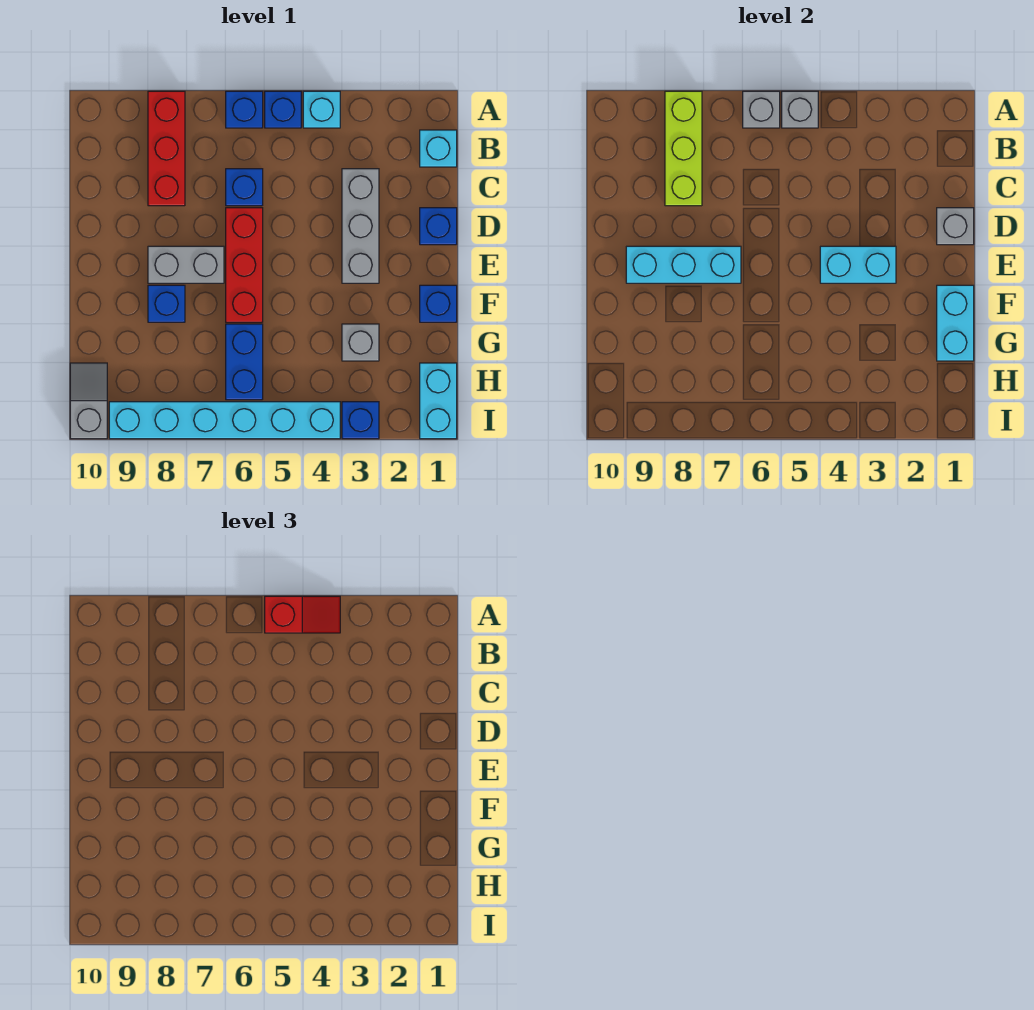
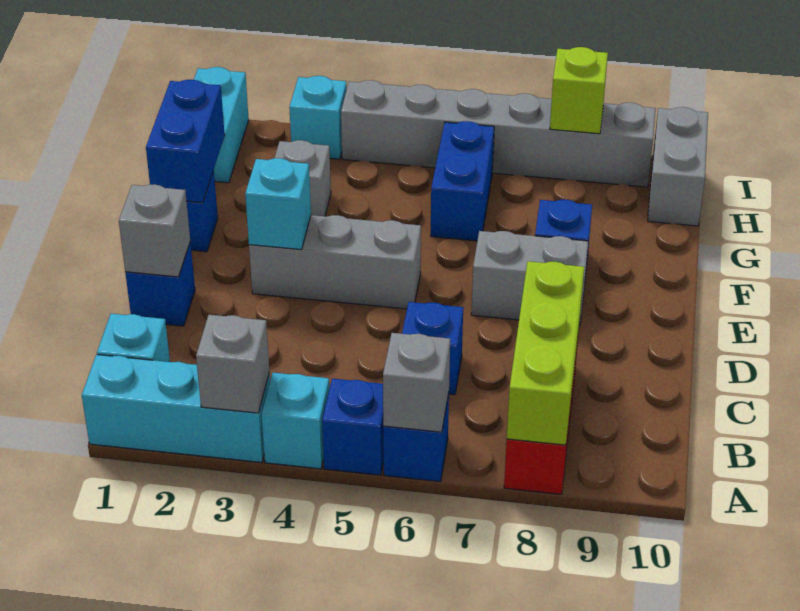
red 1x2 slope [265,596,340,633] -> none
grey 1x1 brick [782,91,818,128] -> grey 1x1 brick moved to [196,315,269,413]
grey 1x3 brick [342,169,379,283] -> grey 1x3 brick turned to [249,215,421,309]
red 1x3 brick [226,208,263,322] -> none
cyan 1x2 brick [820,246,896,283] -> cyan 1x1 brick [245,158,311,250]
cyan 1x3 brick [626,246,741,283] -> cyan 1x3 brick moved to [82,355,270,462]
cyan 1x2 brick [937,285,974,361] -> blue 1x2 brick [146,80,225,203]
grey 1x2 slope [70,363,107,439] -> grey 1x2 brick [648,107,708,226]
blue 1x1 brick [342,402,379,439] -> cyan 1x1 brick [289,76,347,159]
cyan 1x6 brick [109,402,340,439] -> grey 1x6 brick [341,80,656,187]
none -> lime 1x1 brick [550,47,608,134]

